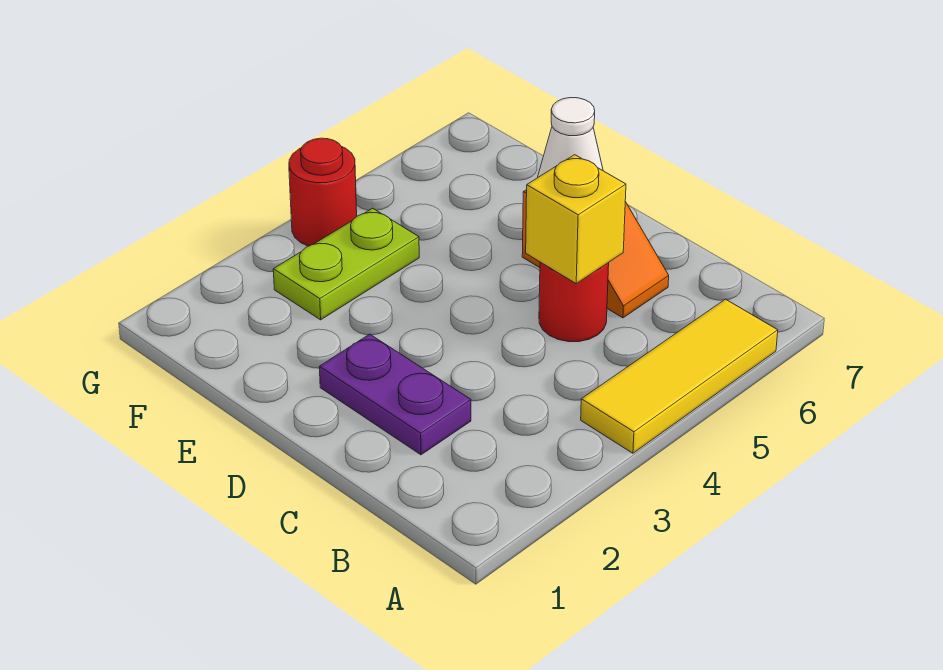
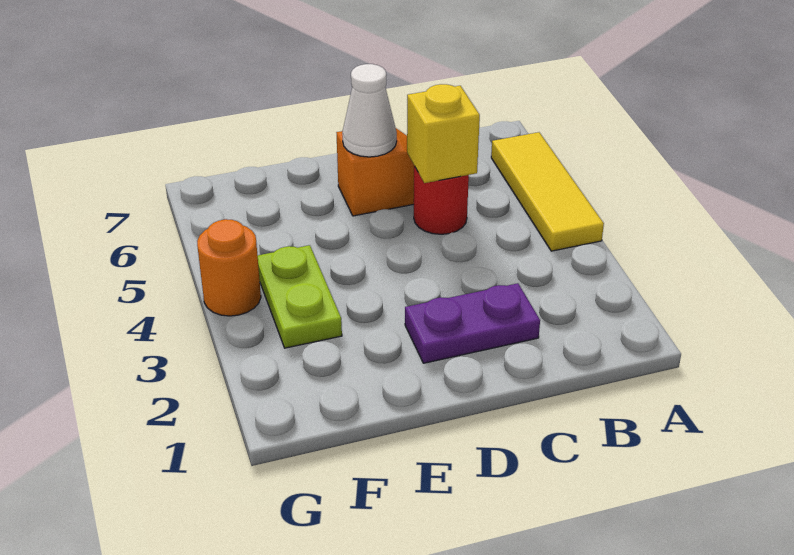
red 1x1 round brick [289,138,357,246] -> orange 1x1 round brick [197,219,261,316]

